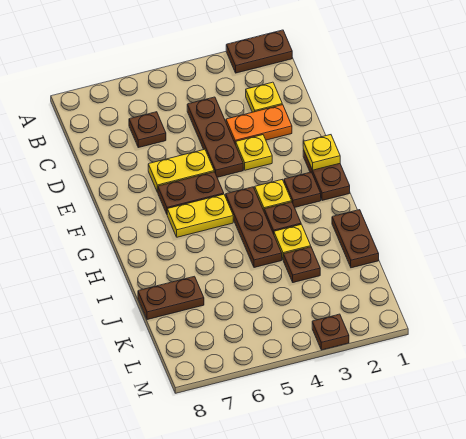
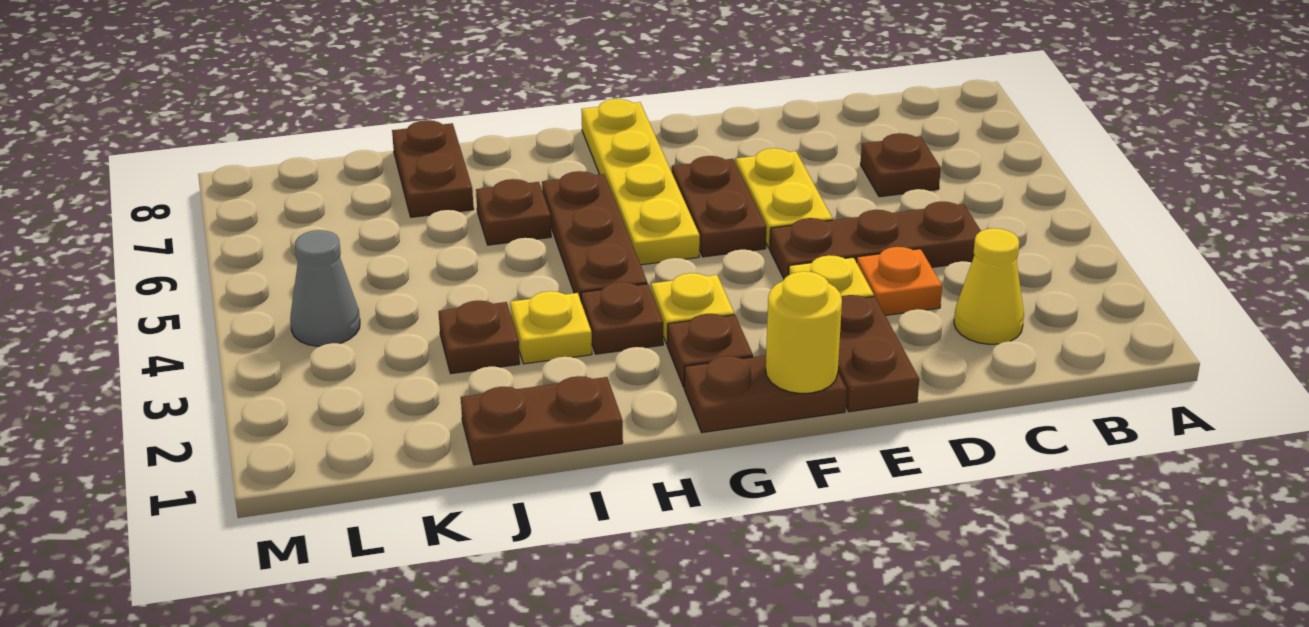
brown 1x2 plate [226,30,292,73] -> brown 1x2 plate moved to [838,295,919,412]
yellow 1x1 plate [246,82,282,112] -> yellow 1x1 cone [954,228,1024,344]
orange 1x2 plate [226,105,292,145] -> orange 1x1 plate [857,247,942,315]
yellow 1x1 plate [303,135,340,170] -> yellow 1x1 round brick [766,271,842,393]
brown 1x3 plate [226,187,282,268] -> brown 1x3 plate turned to [542,171,647,300]
yellow 1x2 plate [167,194,233,237] -> yellow 1x4 plate [581,99,700,265]
none -> grey 1x1 cone [290,230,360,346]
brown 1x1 plate [312,314,349,350] -> brown 1x1 plate moved to [476,179,551,245]

